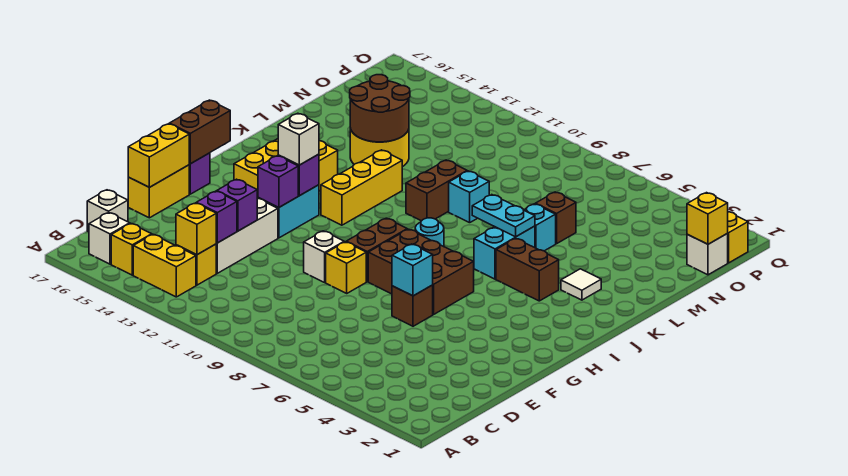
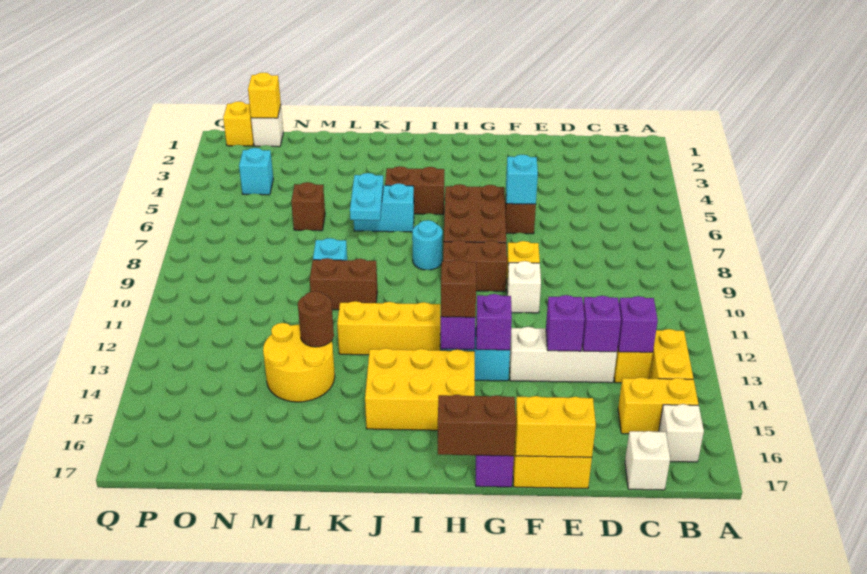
yellow 1x1 brick [111,223,152,275] -> yellow 1x2 brick [618,377,698,434]
yellow 1x1 brick [176,203,216,255] -> purple 1x1 brick [618,296,658,353]
white 1x1 brick [278,113,319,165] -> brown 1x1 brick [441,260,476,317]
brown 1x2 brick [496,238,559,301] -> brown 1x2 brick turned to [385,166,444,214]
white 1x1 tile [561,269,601,300] -> none
cyan 1x1 brick [524,204,556,251] -> cyan 1x1 brick moved to [239,148,273,195]
brown 2x2 round brick [350,75,410,142] -> brown 1x1 round brick [298,291,334,347]

